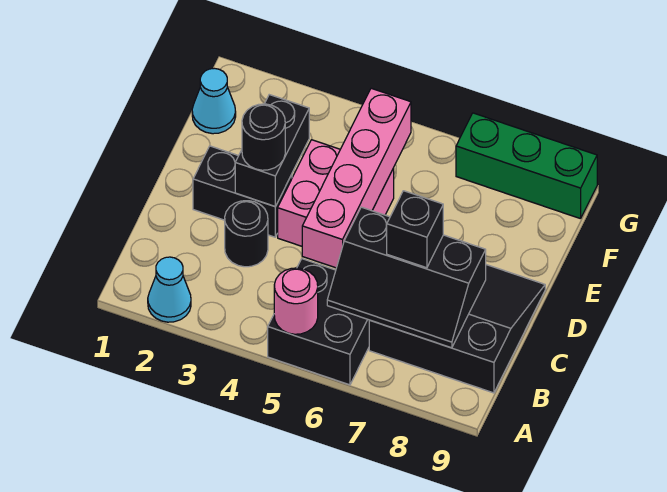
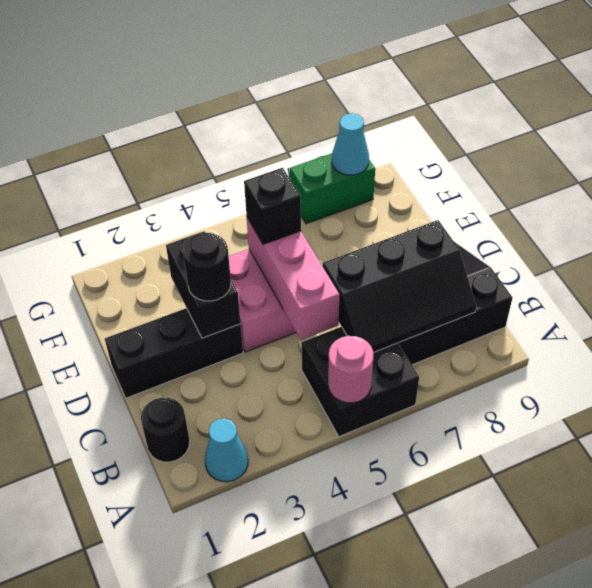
black 1x1 round brick [225,201,268,267] -> black 1x1 round brick moved to [141,397,190,462]
pink 1x4 brick [302,88,411,268] -> pink 1x3 brick [247,218,340,340]
black 1x1 brick [387,191,443,268] -> black 1x1 brick moved to [244,168,301,244]
black 1x2 brick [193,146,292,237] -> black 1x3 brick [105,308,243,398]
cyan 1x1 cone [192,68,236,134] -> cyan 1x1 cone moved to [332,113,369,175]
green 1x3 brick [456,113,597,219] -> green 1x2 brick [290,153,375,224]

